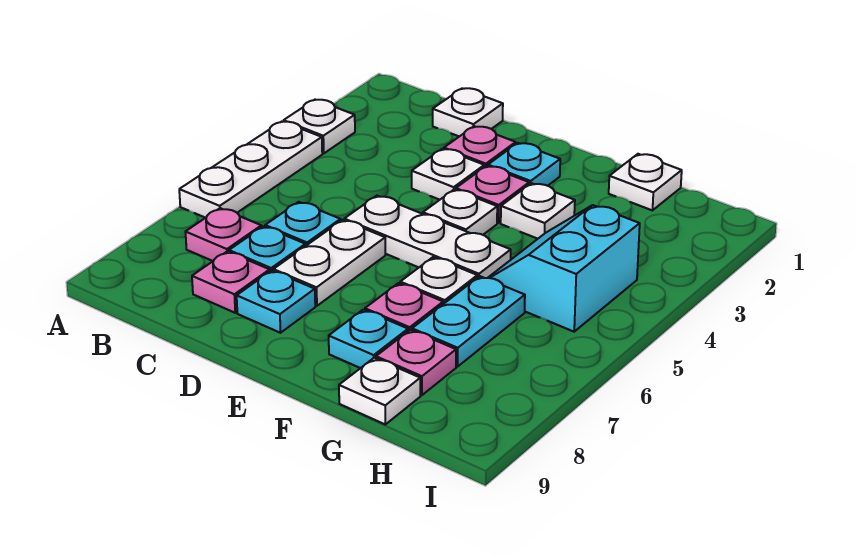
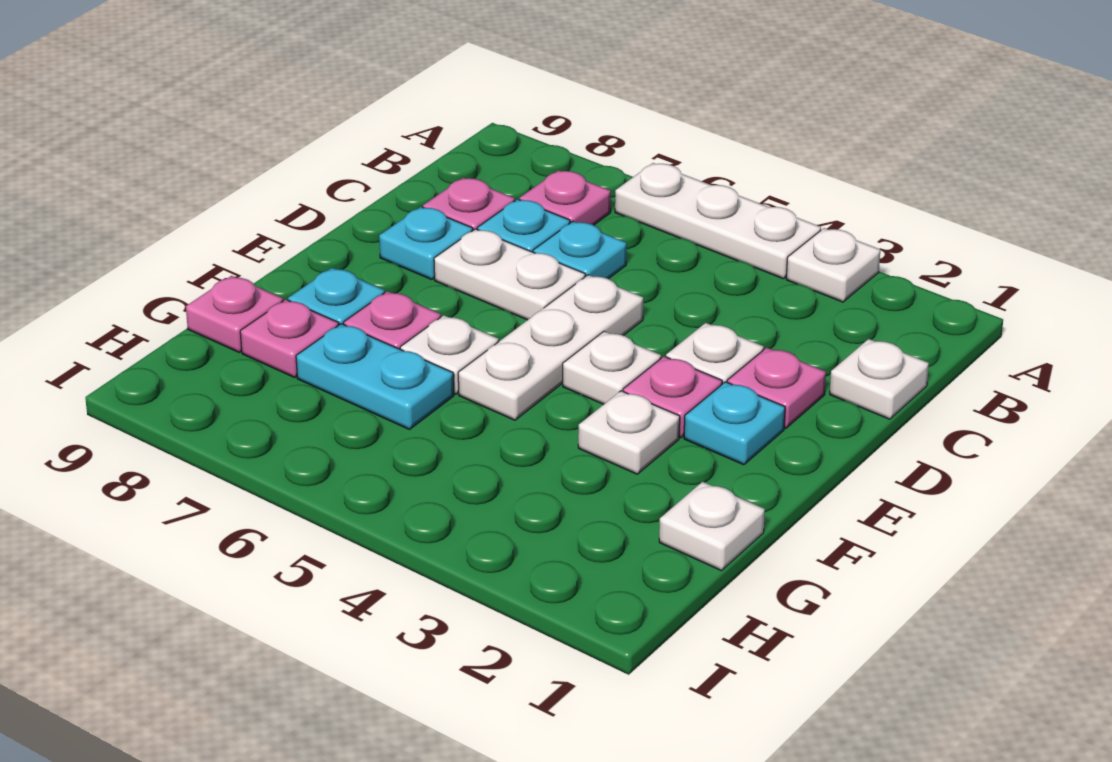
cyan 2x2 slope [488,205,640,332] -> none
white 1x1 plate [339,358,420,424] -> pink 1x1 plate [186,276,283,352]

